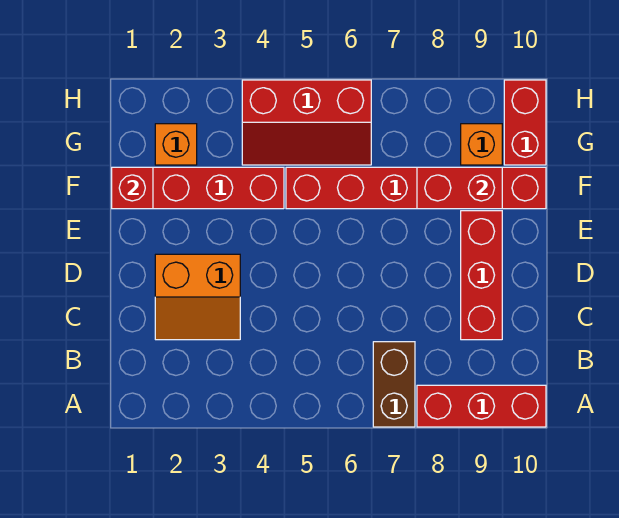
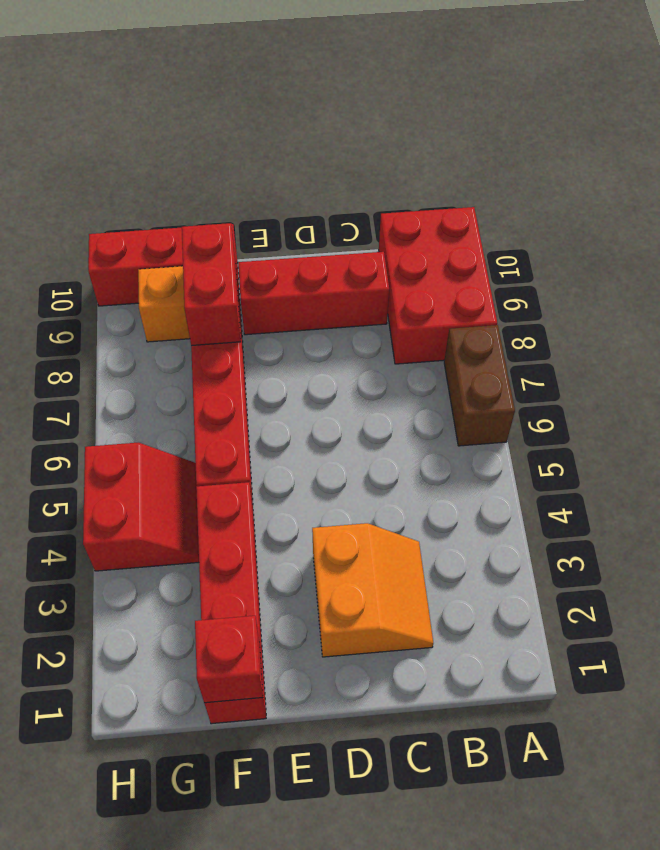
brown 1x2 brick [373,342,415,427] -> brown 1x2 brick turned to [444,325,515,446]
red 1x3 brick [417,385,546,427] -> red 2x3 brick [379,207,497,364]
orange 1x1 brick [155,124,197,165] -> none
red 2x3 slope [242,80,371,165] -> red 2x2 slope [83,443,199,571]

